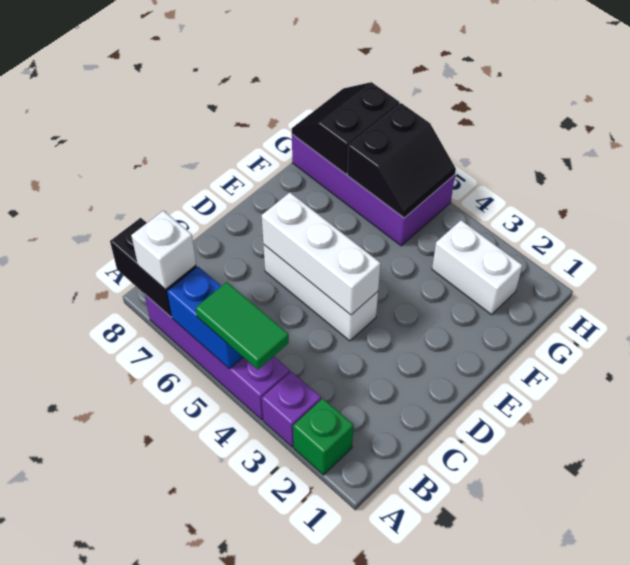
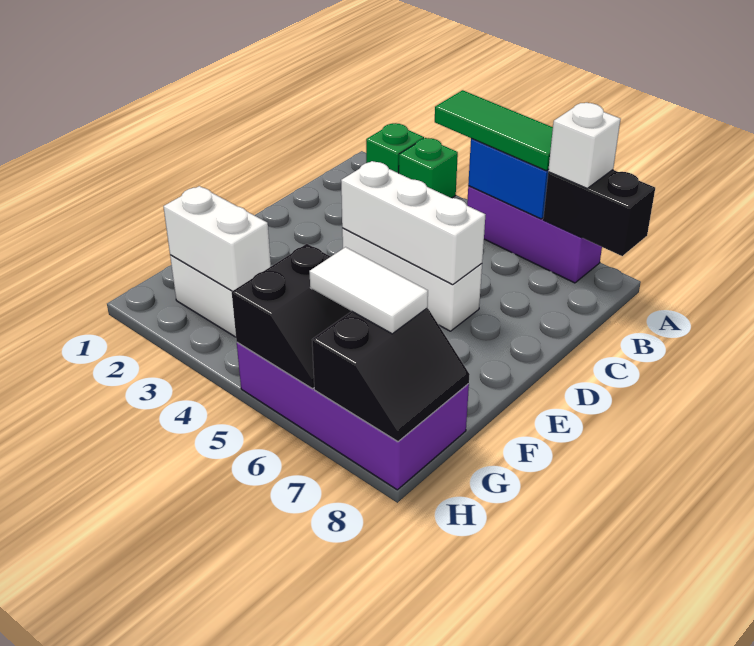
purple 1x1 brick [262,371,321,447] -> green 1x1 brick [399,138,458,198]
purple 1x4 brick [144,294,290,420] -> purple 1x3 brick [467,186,602,283]
green 1x2 tile [196,282,289,370] -> green 1x3 tile [435,90,553,171]
none -> white 1x2 brick [163,186,271,291]
black 2x2 slope [347,103,456,218] -> black 2x2 slope turned to [232,244,351,389]
none -> white 1x2 tile [309,247,428,334]

